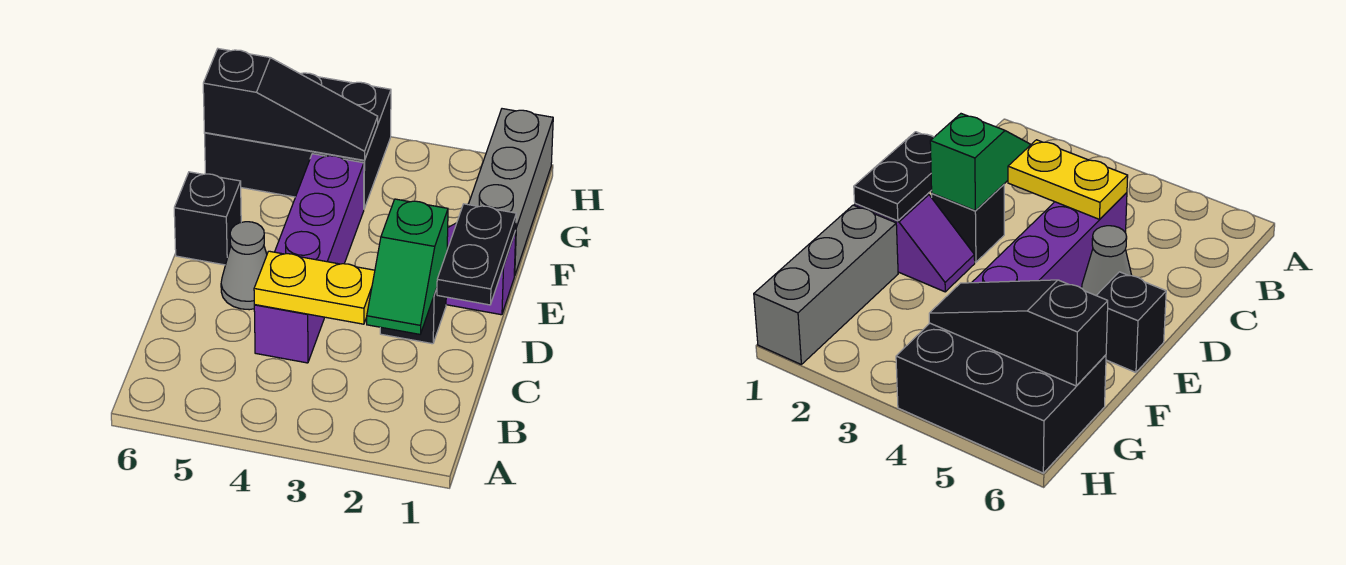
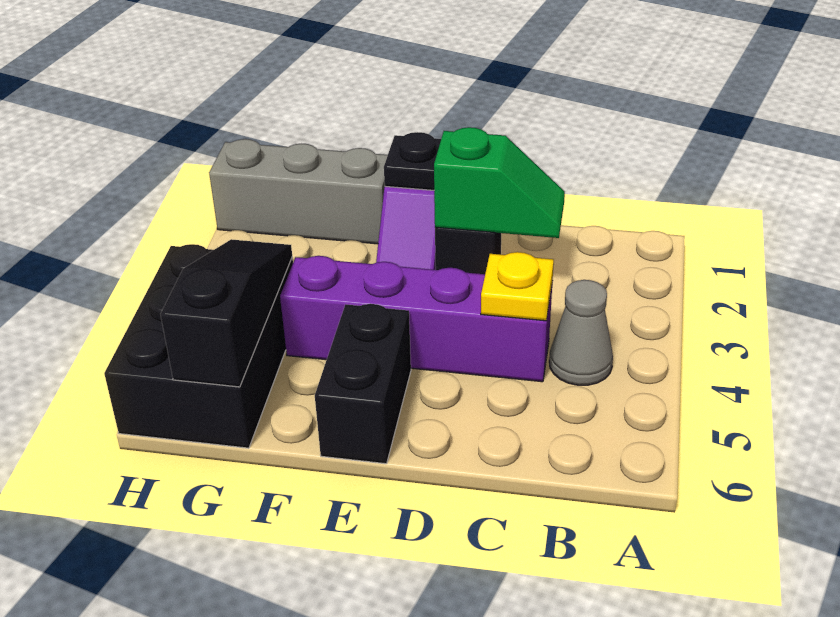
yellow 1x2 plate [254,251,375,324] -> yellow 1x1 plate [481,252,554,321]
grey 1x1 cone [221,222,267,310] -> grey 1x1 cone moved to [549,280,613,385]
black 1x1 brick [174,172,241,265] -> black 1x2 brick [315,304,411,464]

